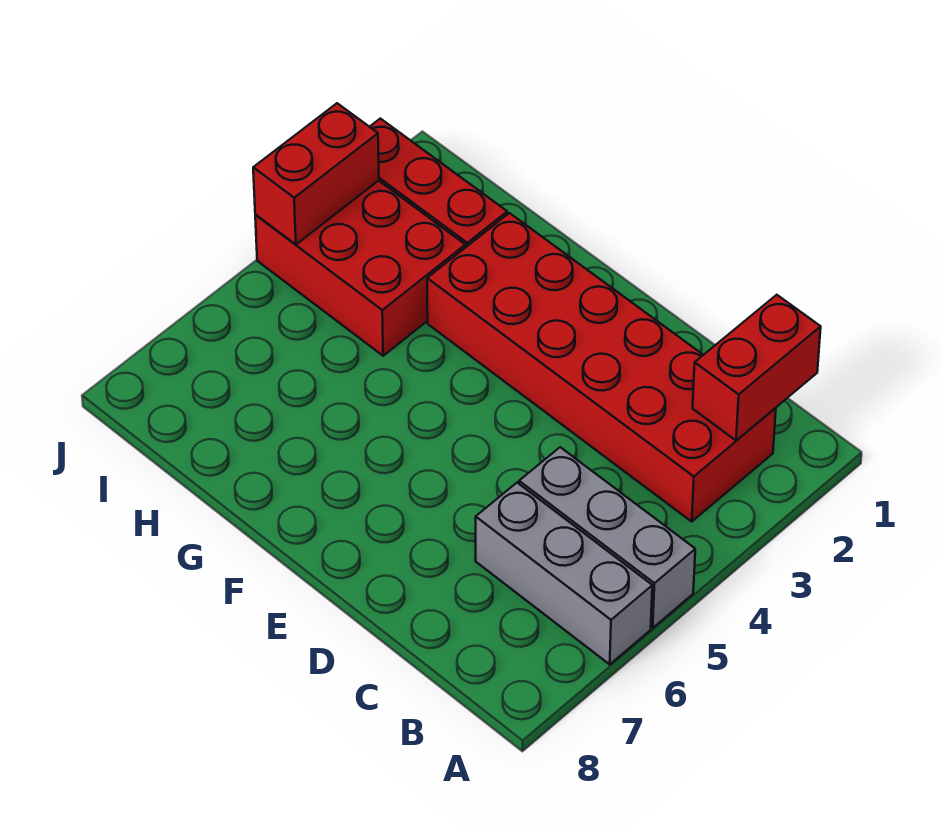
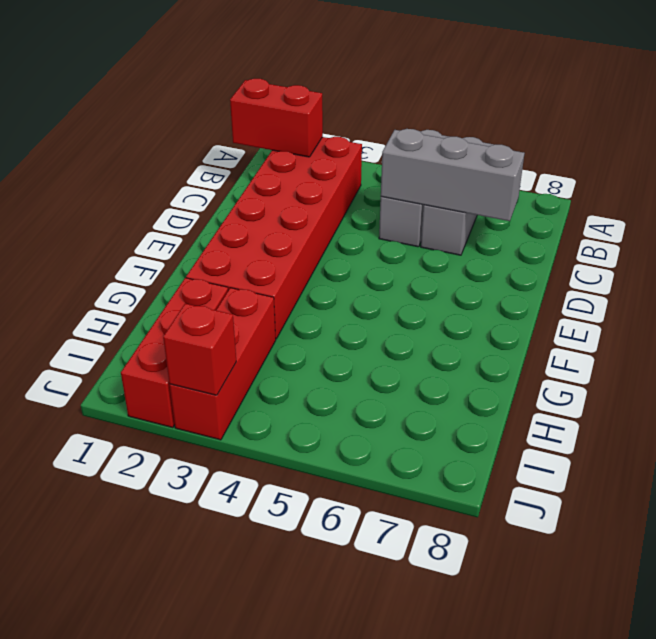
none -> grey 1x3 brick [381,129,524,221]
red 2x3 brick [255,181,465,356] -> red 1x3 brick [170,288,276,440]
red 1x2 brick [253,103,379,245] -> red 1x1 brick [163,303,236,395]

